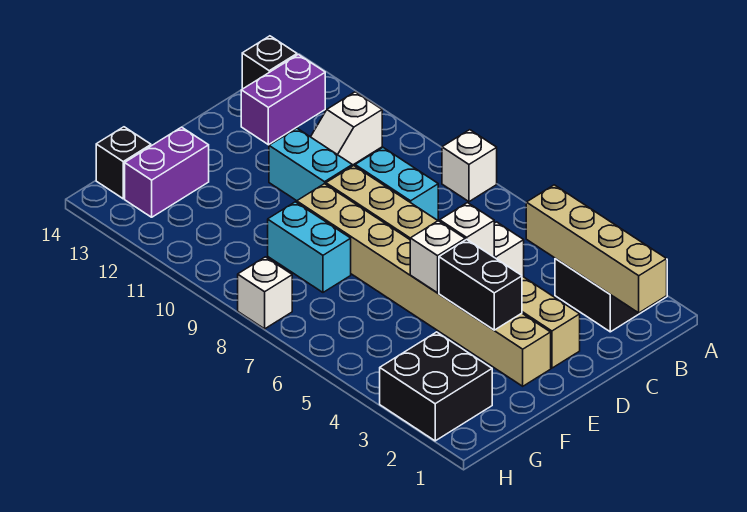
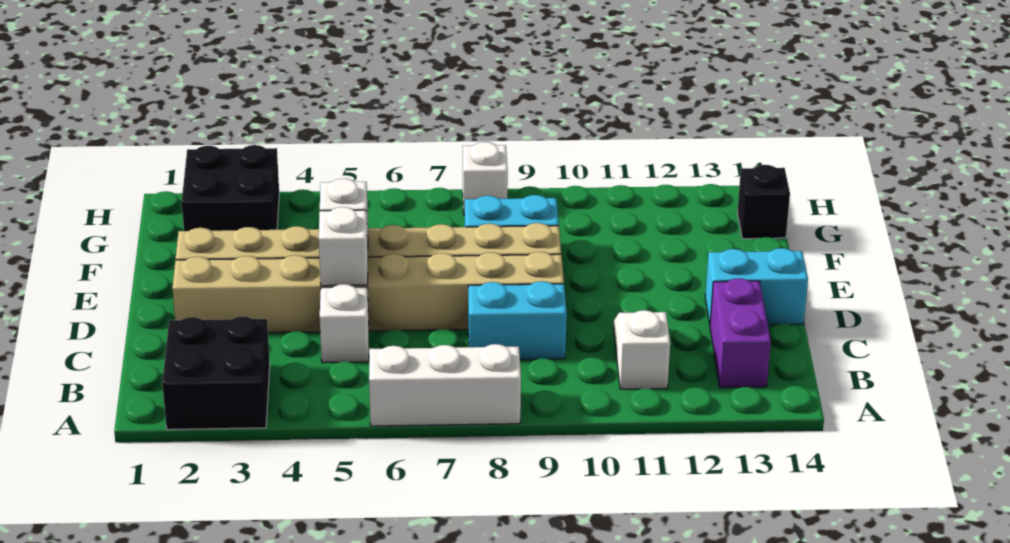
white 1x1 brick [442,130,497,202] -> white 1x3 brick [369,344,521,426]
tan 1x4 brick [526,185,667,313] -> none
black 1x1 brick [242,36,297,89] -> none
cyan 1x2 brick [269,128,352,201] -> cyan 1x2 brick moved to [705,248,808,325]
black 1x2 brick [439,239,522,330] -> none
purple 1x2 brick [125,127,209,217] -> none

